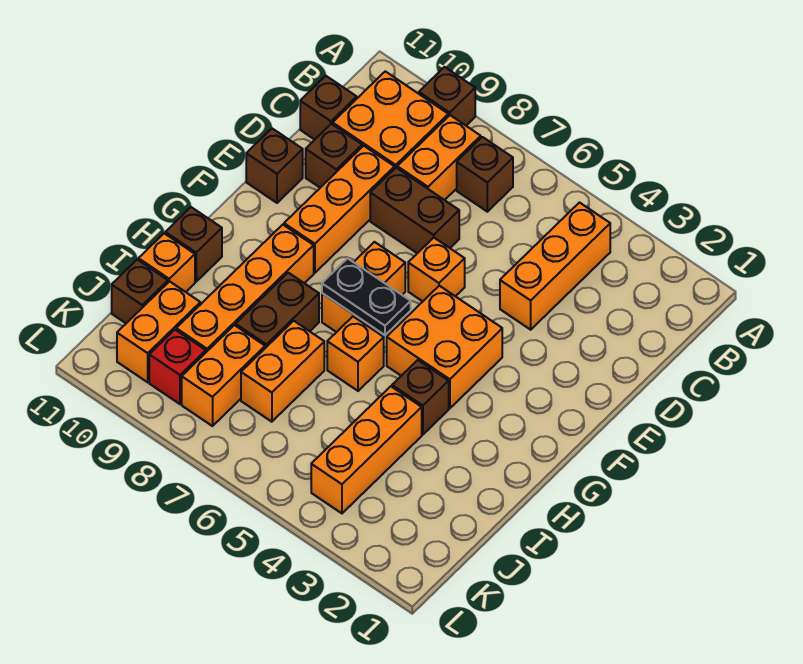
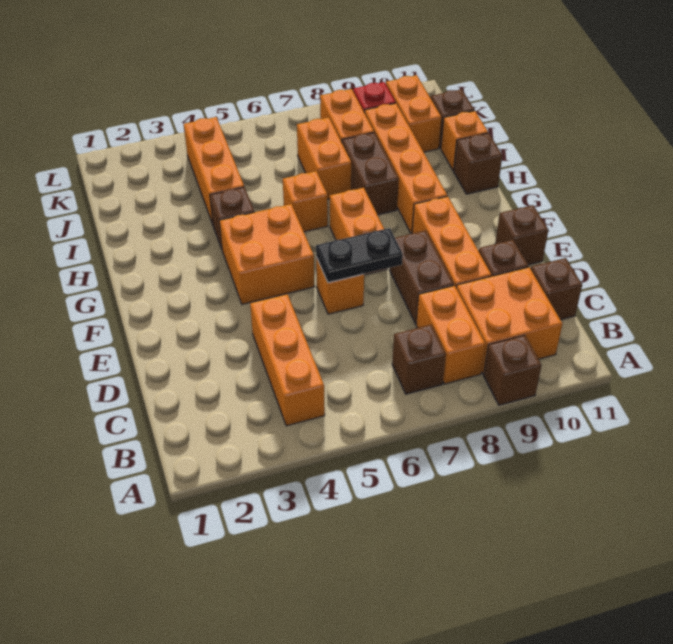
brown 1x2 brick [370,168,459,253] -> brown 1x2 brick turned to [390,230,454,324]
black 1x2 plate [322,258,411,335] -> black 1x2 plate moved to [316,228,403,283]

